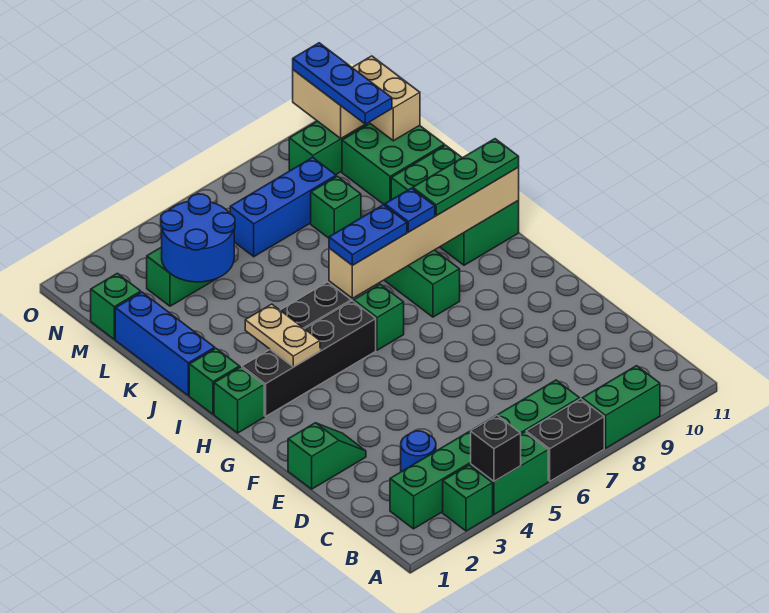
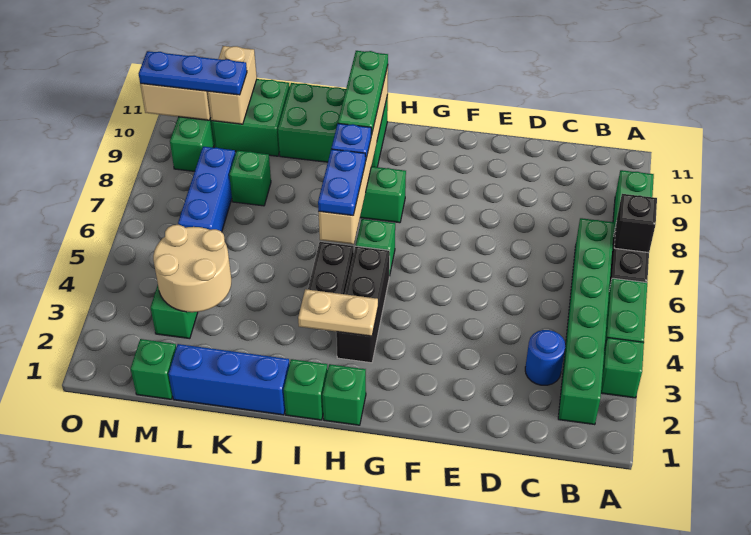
black 1x1 brick [471,415,521,481] -> black 1x1 brick moved to [614,194,657,253]
green 1x2 slope [288,423,366,489] -> none
black 1x4 brick [242,301,376,416] -> black 1x3 brick [336,246,390,363]
blue 2x2 round brick [161,194,235,282] -> tan 2x2 round brick [153,225,231,312]
tan 1x2 brick [352,56,420,141] -> tan 1x2 brick turned to [208,46,257,124]

